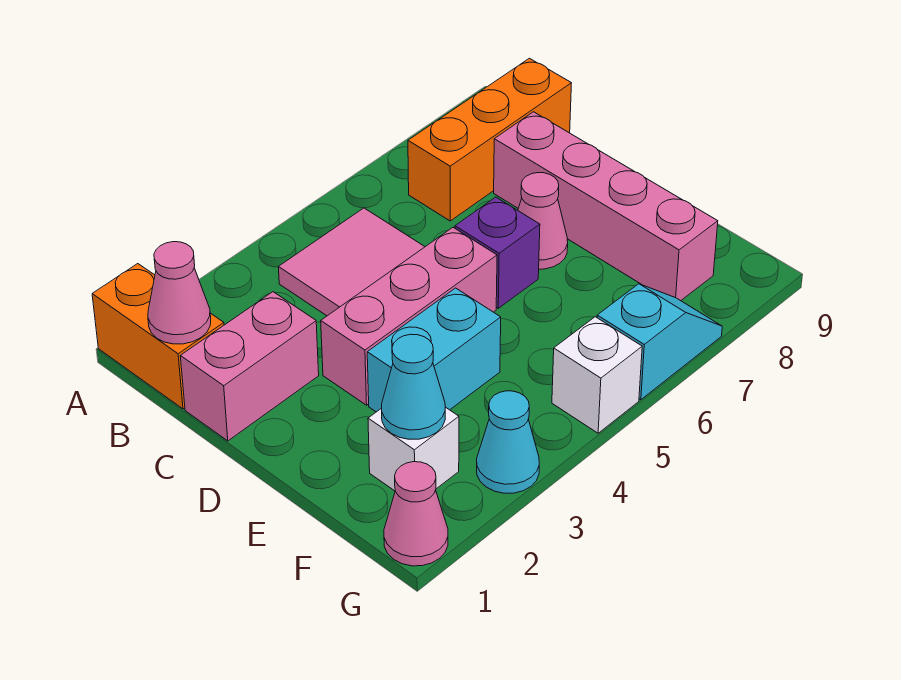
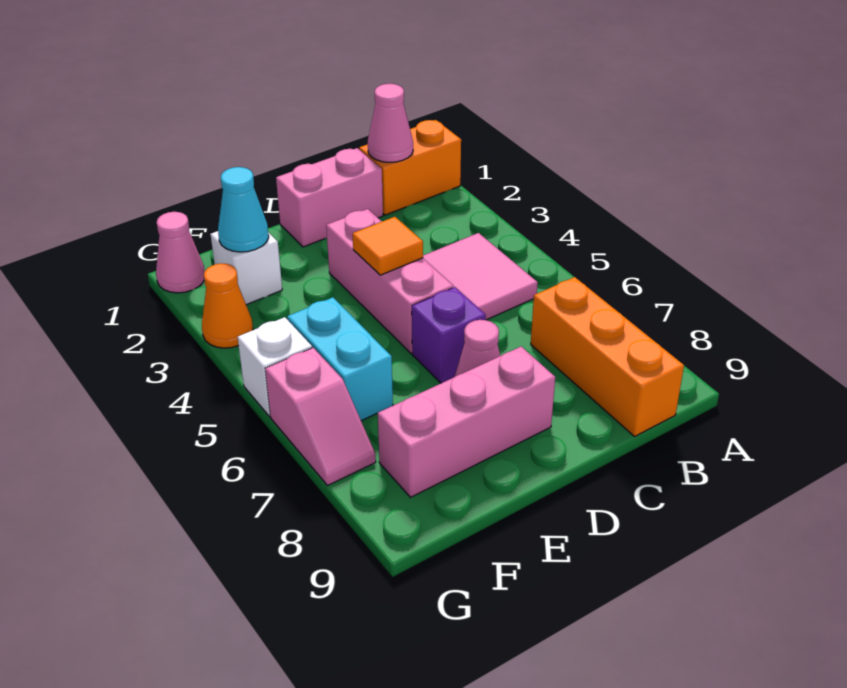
pink 1x2 brick [180,292,319,441] -> pink 1x2 brick turned to [276,148,383,247]
pink 1x4 brick [494,112,718,301] -> pink 1x3 brick [378,346,555,497]
none -> orange 1x1 tile [353,217,423,275]
cyan 1x2 brick [367,288,501,412] -> cyan 1x2 brick moved to [287,297,393,421]
cyan 1x1 cone [477,391,539,493] -> orange 1x1 cone [202,263,253,348]
cyan 1x2 slope [597,284,722,400] -> pink 1x2 slope [265,348,376,486]

